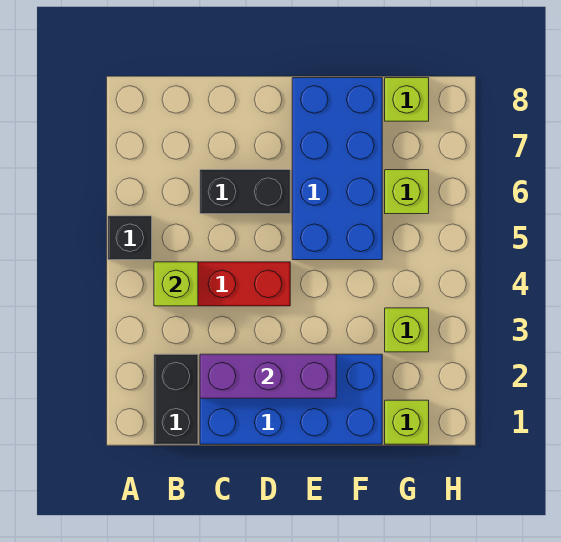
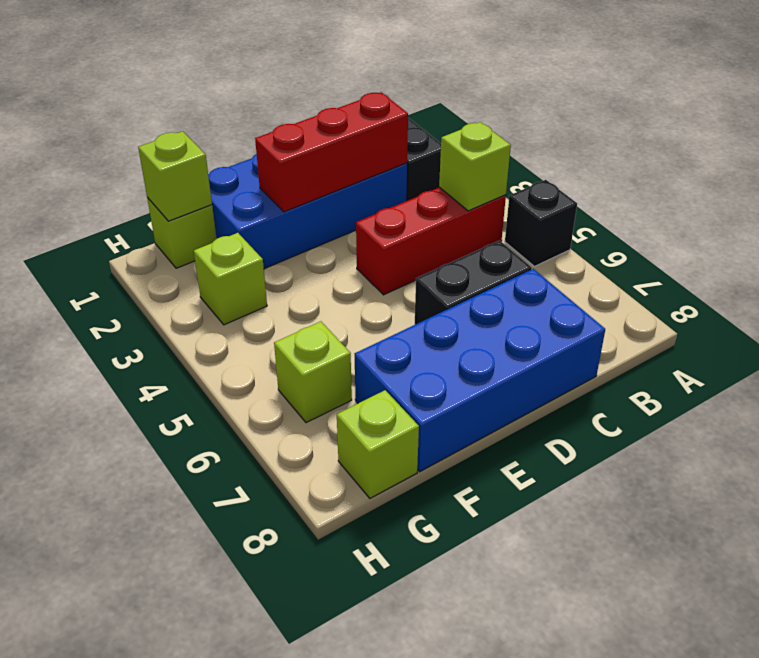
purple 1x3 brick [200,354,336,398] -> red 1x3 brick [255,92,408,212]
blue 2x4 brick [292,78,382,260] -> blue 2x4 brick turned to [355,269,605,471]
none -> lime 1x1 brick [138,131,212,221]

